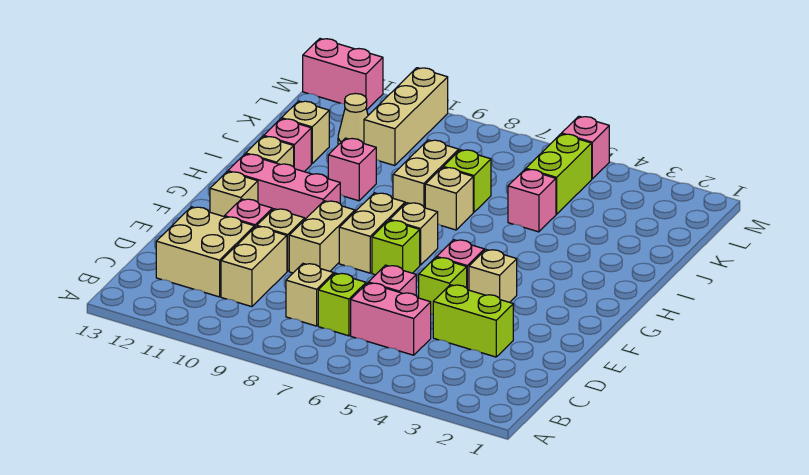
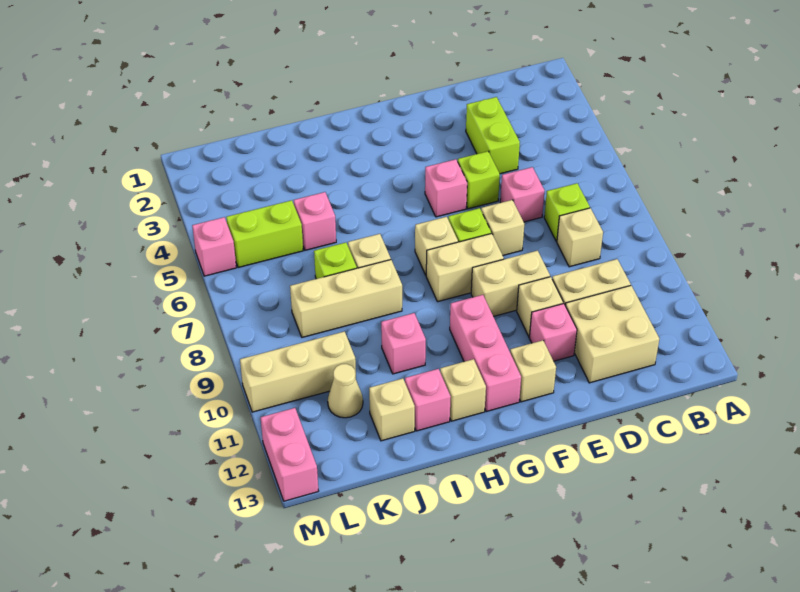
pink 1x2 brick [351,283,431,355] -> none
tan 1x1 brick [469,250,517,302] -> tan 1x1 brick moved to [481,200,524,255]
tan 1x2 brick [393,140,459,208] -> tan 1x3 brick [290,260,402,337]

